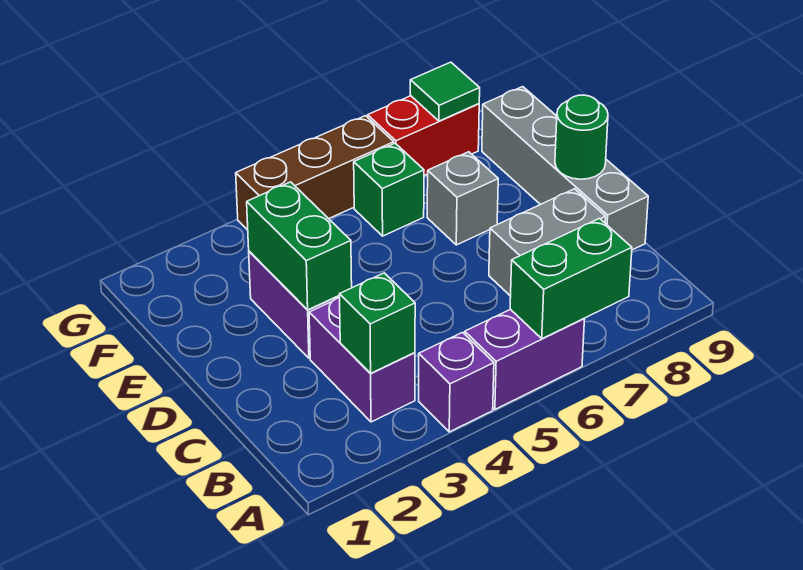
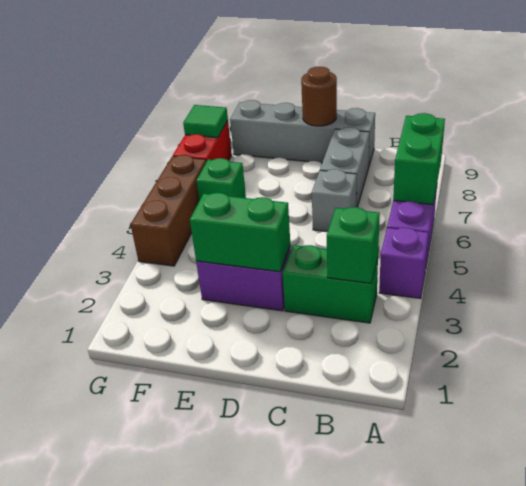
purple 1x2 brick [309,298,415,422] -> green 1x2 brick [283,245,378,323]
green 1x1 round brick [555,95,608,179] -> brown 1x1 round brick [301,67,337,126]
grey 1x1 brick [427,152,498,245] -> grey 1x1 brick moved to [312,169,357,232]

